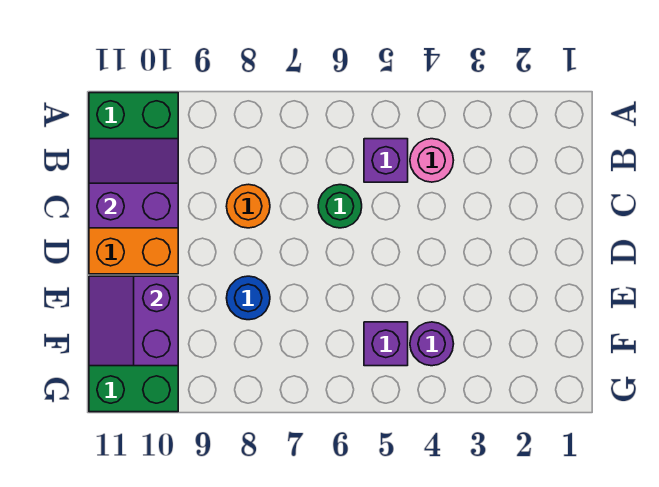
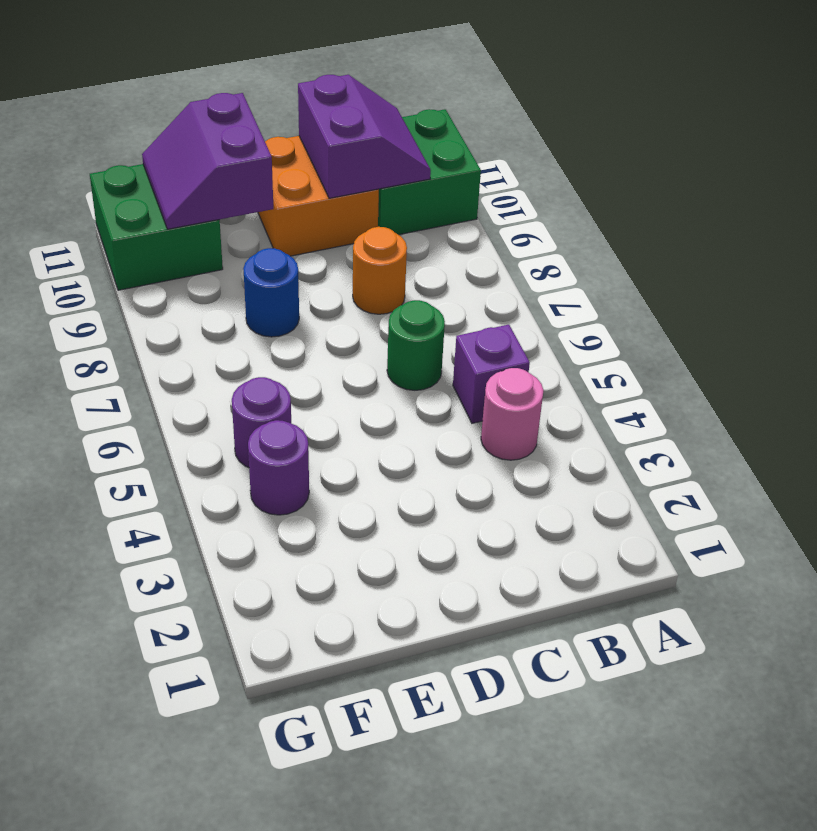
purple 2x2 slope [89,276,178,366] -> purple 2x2 slope turned to [142,93,273,229]
purple 1x1 brick [364,322,408,366] -> purple 1x1 round brick [232,377,291,467]

